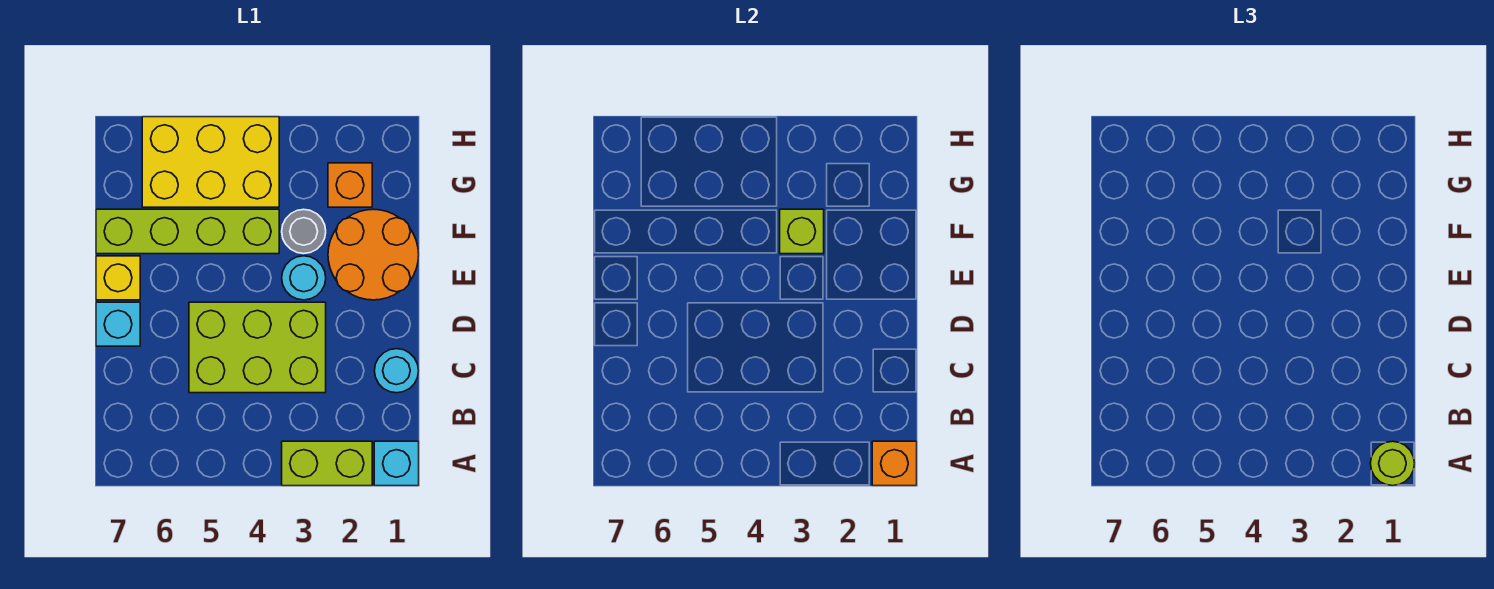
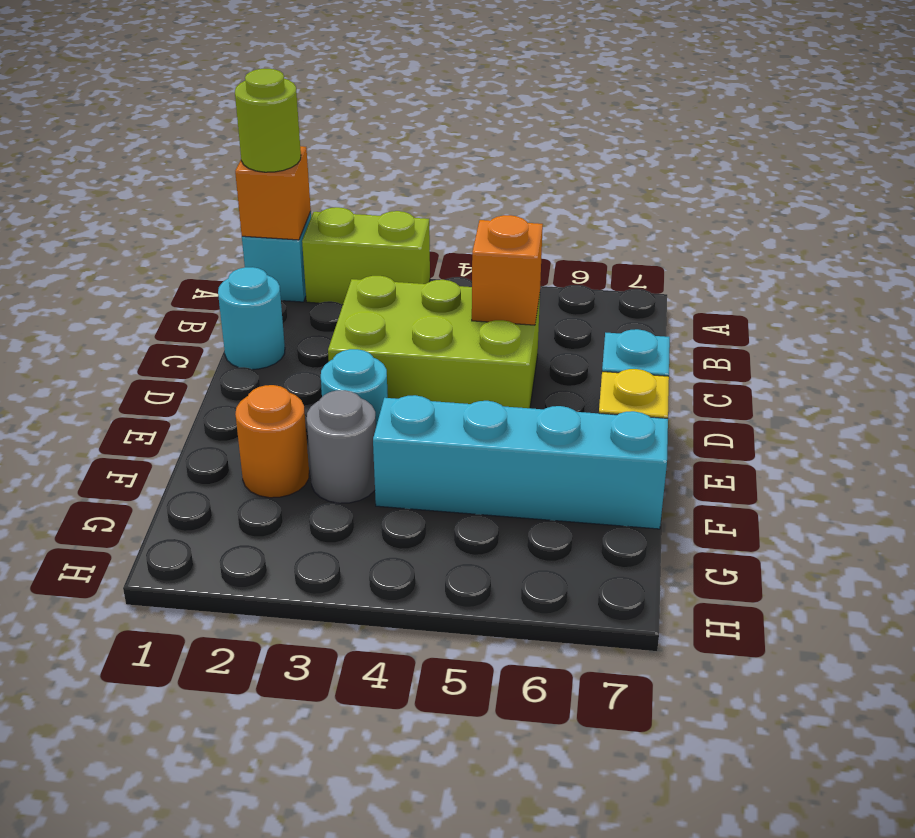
orange 2x2 round brick [328,209,419,300] -> orange 1x1 round brick [235,385,309,498]
lime 1x1 brick [780,209,824,254] -> none
lime 1x4 brick [96,209,279,254] -> cyan 1x4 brick [373,395,668,529]
orange 1x1 brick [328,163,372,207] -> orange 1x1 brick moved to [472,215,543,325]
yellow 2x3 brick [142,117,279,207] -> none

